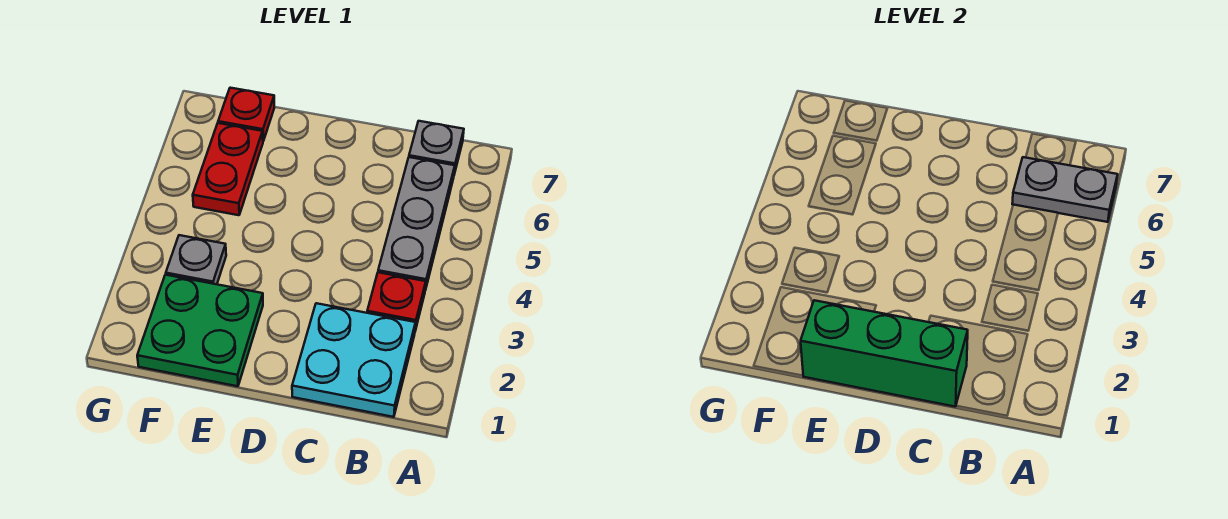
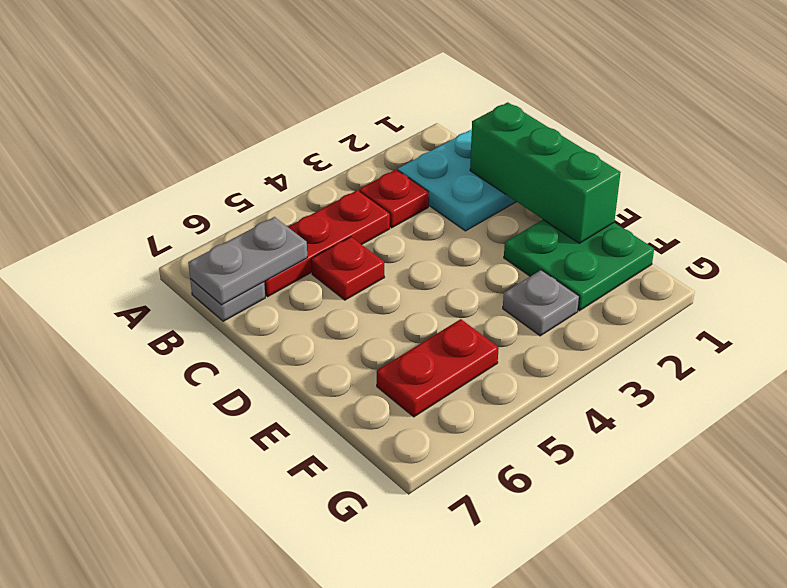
grey 1x2 plate [1012,157,1118,222] -> grey 1x2 plate turned to [188,217,307,305]
grey 1x3 plate [378,157,455,290] -> red 1x3 plate [264,190,390,297]
red 1x1 plate [218,88,274,141] -> red 1x1 plate moved to [311,237,385,300]

